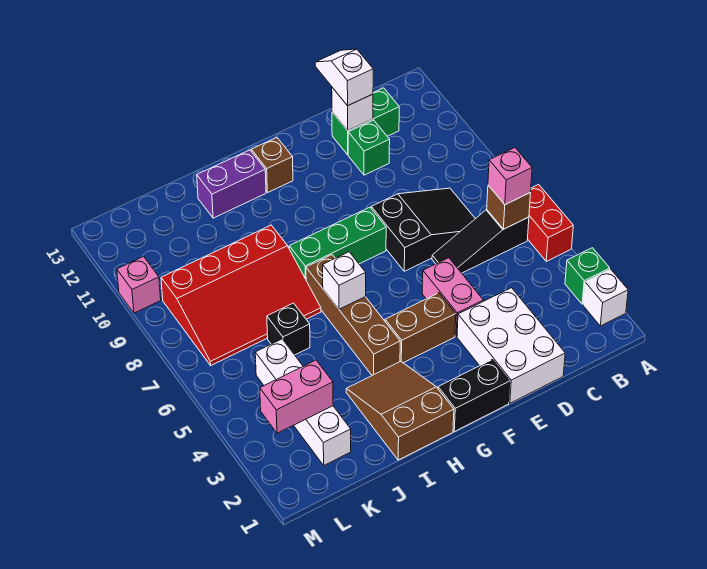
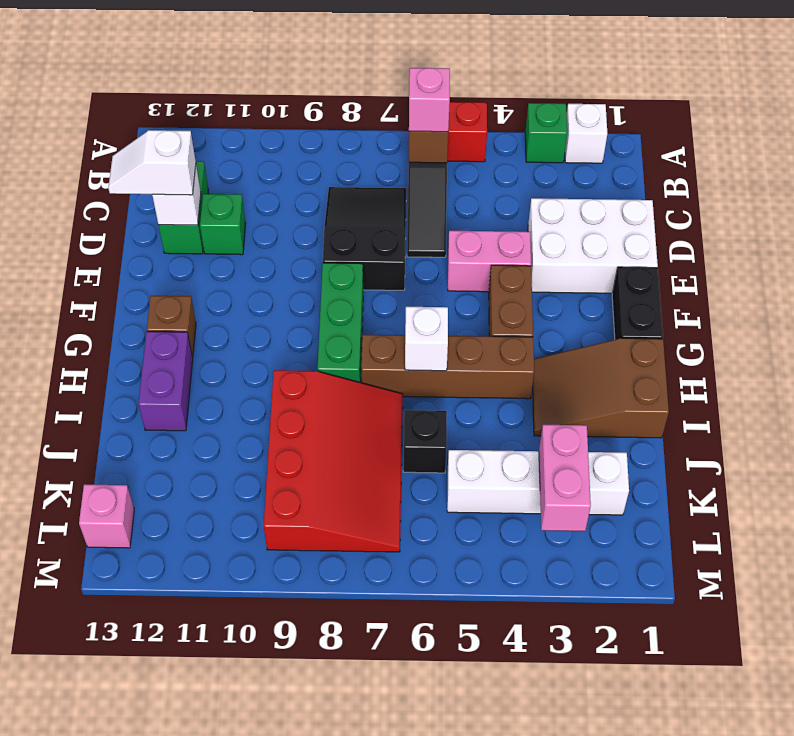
pink 1x1 brick [117,256,161,313] -> pink 1x1 brick moved to [79,484,134,548]

